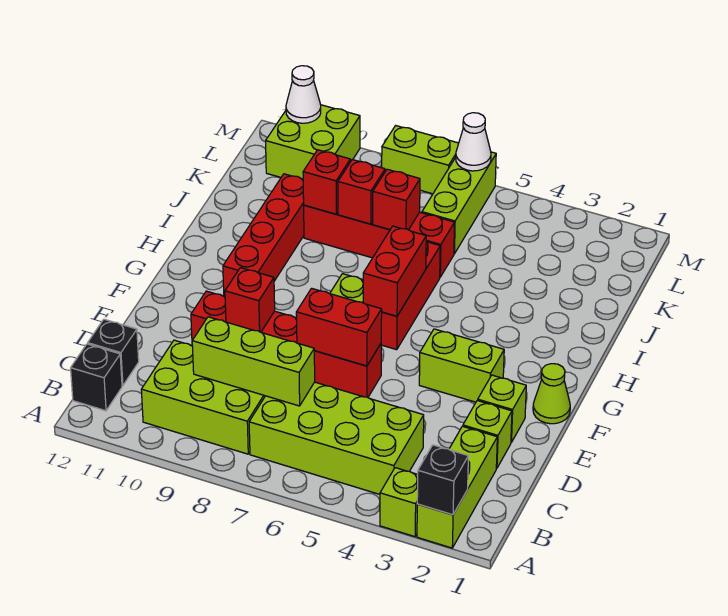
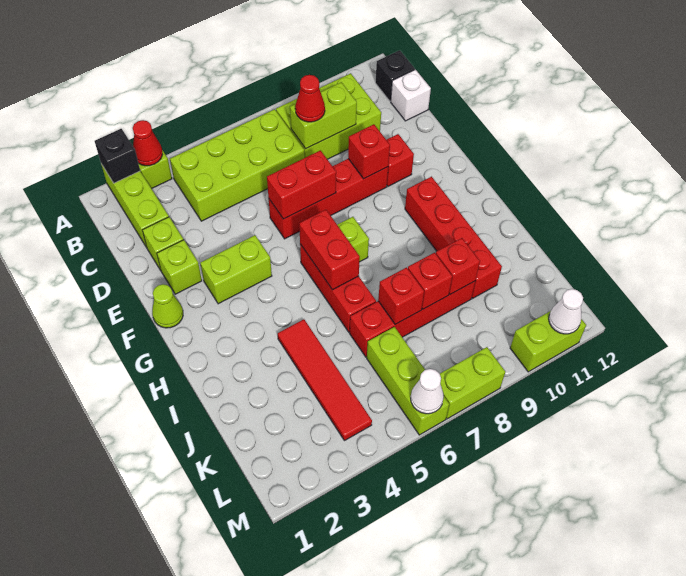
none -> red 1x1 cone [133,120,162,166]
lime 1x3 brick [192,317,315,406] -> lime 1x2 brick [290,82,357,149]
none -> red 1x1 cone [295,75,325,122]
black 1x1 brick [88,319,139,386] -> white 1x1 brick [391,70,431,121]
none -> red 1x4 tile [278,319,372,441]
lime 2x2 brick [266,105,360,179] -> lime 1x2 brick [510,311,586,372]

